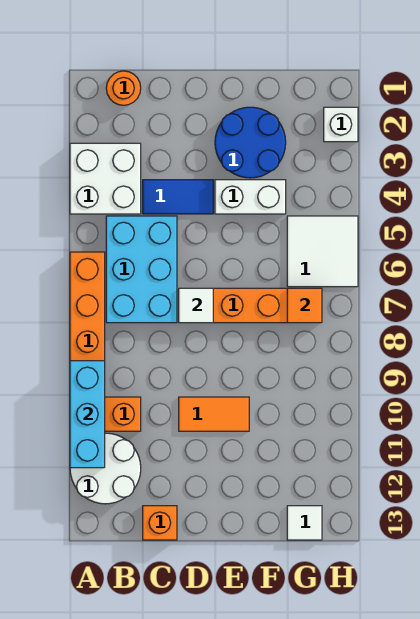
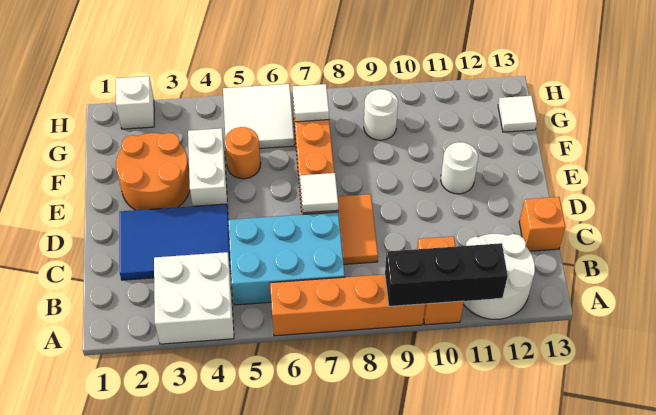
cyan 1x3 brick [70,361,105,468] -> black 1x3 brick [385,243,508,306]
orange 1x1 round brick [106,71,141,105] -> orange 1x1 round brick moved to [225,127,261,179]
blue 1x2 tile [143,180,213,214] -> blue 2x3 tile [120,204,231,280]
orange 1x2 tile [179,397,249,431] -> orange 1x2 tile moved to [338,194,378,264]
blue 2x2 round brick [215,107,286,178] -> orange 2x2 round brick [116,133,190,210]
none -> white 1x1 round brick [441,142,478,194]
orange 1x1 tile [287,288,322,323] -> white 1x1 tile [293,84,329,122]
none -> white 1x1 round brick [364,89,398,140]

